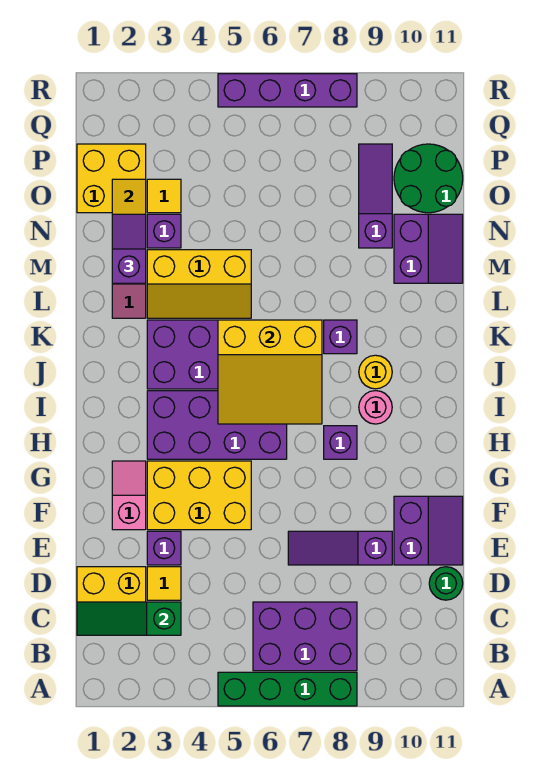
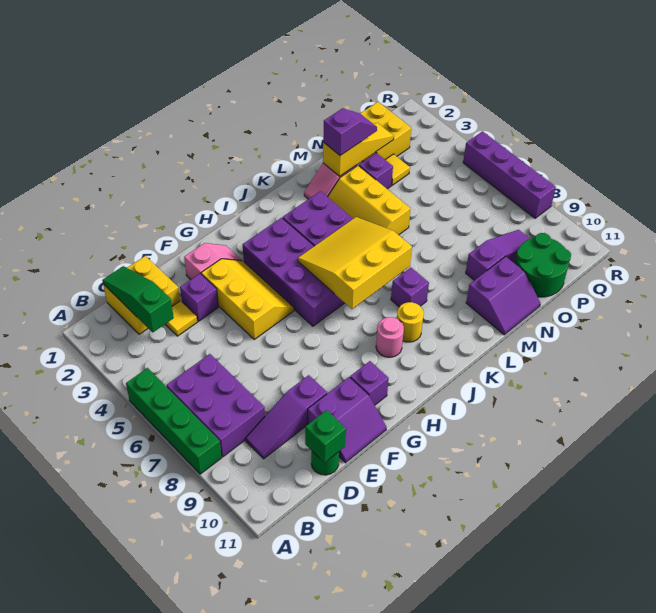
none -> green 1x1 brick [305,410,346,463]
purple 1x3 slope [288,531,392,565] -> purple 1x3 slope turned to [245,375,327,459]
yellow 2x3 brick [147,461,251,530] -> yellow 2x3 slope [201,259,294,339]
purple 1x1 brick [324,426,357,459] -> purple 1x1 brick moved to [350,361,389,405]
yellow 3x3 slope [218,320,322,424] -> yellow 3x3 slope turned to [298,217,412,309]

